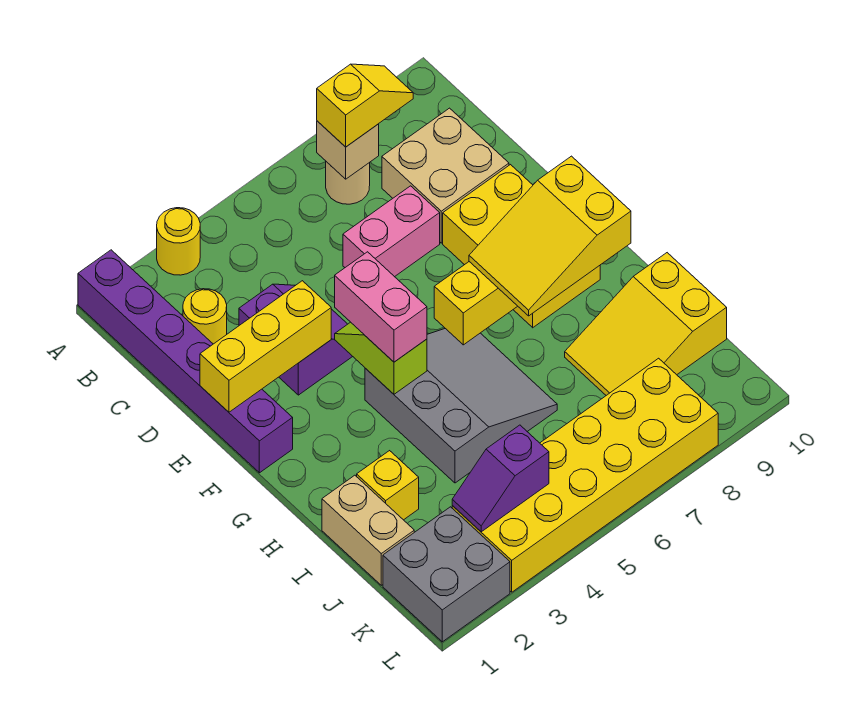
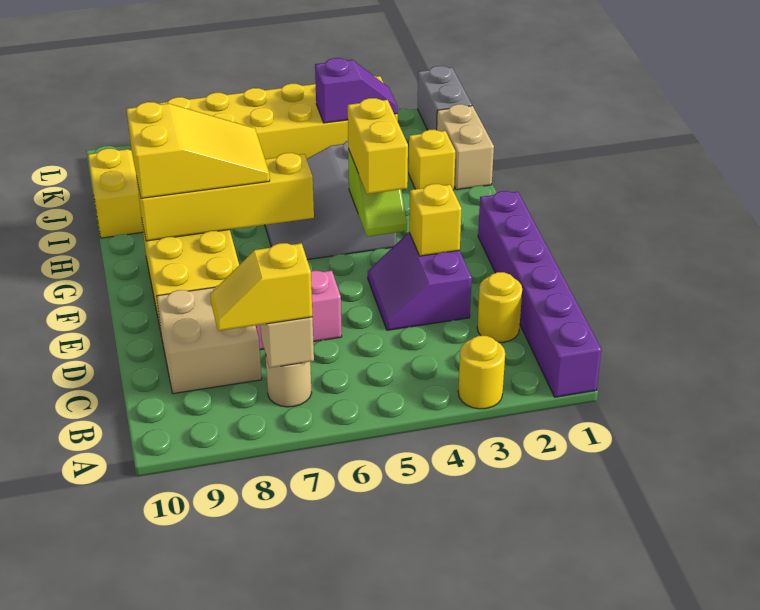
yellow 1x3 brick [200,281,331,412] -> yellow 1x1 brick [409,184,462,256]
pink 1x2 brick [335,252,427,362] -> yellow 1x2 brick [348,98,408,194]
grey 2x2 brick [383,507,510,642] -> grey 1x2 brick [418,66,472,130]

